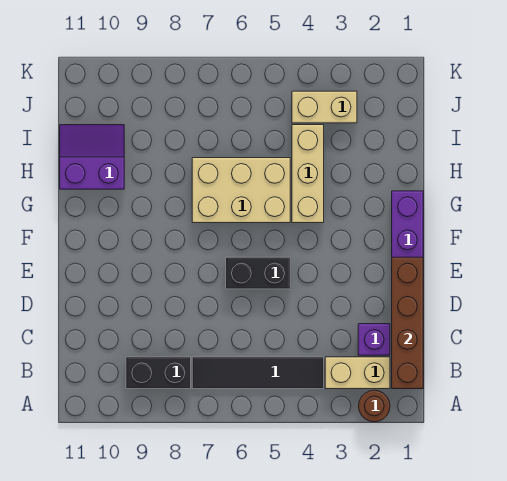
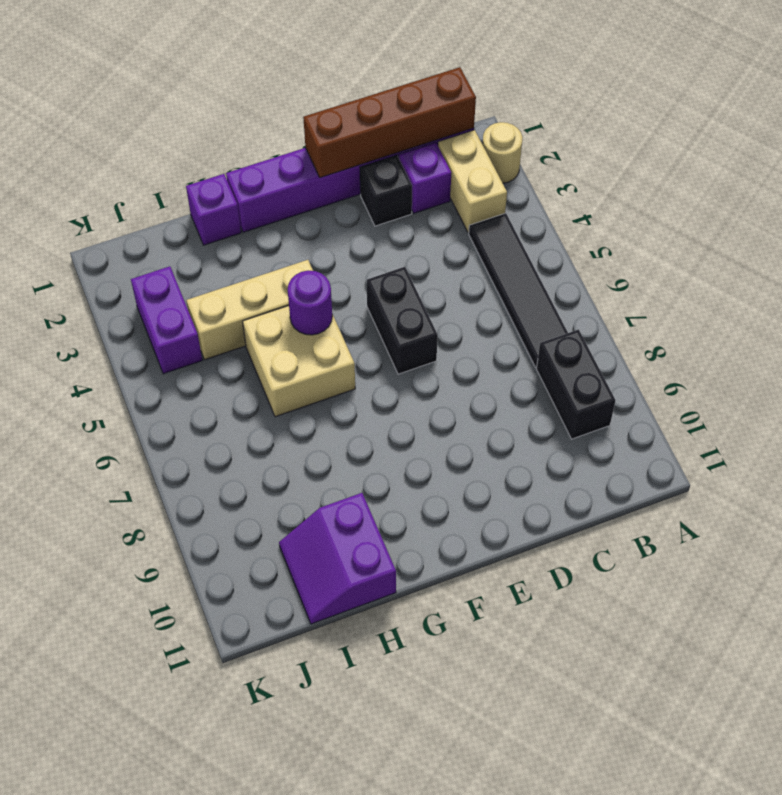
brown 1x1 round brick [359,390,390,422] -> tan 1x1 round brick [482,122,523,183]
none -> black 1x1 brick [360,155,412,226]
tan 2x3 brick [192,158,290,223] -> tan 2x2 brick [243,306,355,417]
none -> purple 1x1 round brick [288,270,332,335]
none -> purple 1x1 brick [186,174,241,245]
tan 1x2 brick [292,91,357,123] -> purple 1x2 brick [131,266,202,374]

